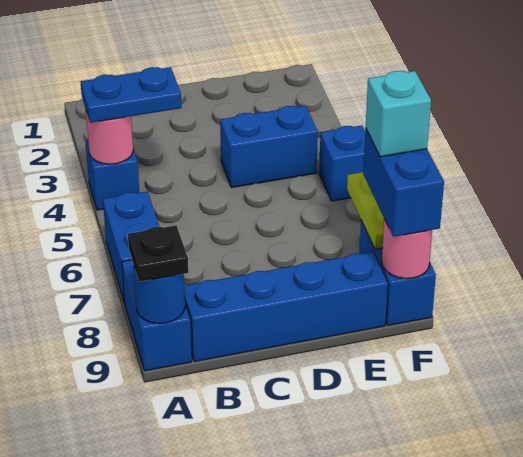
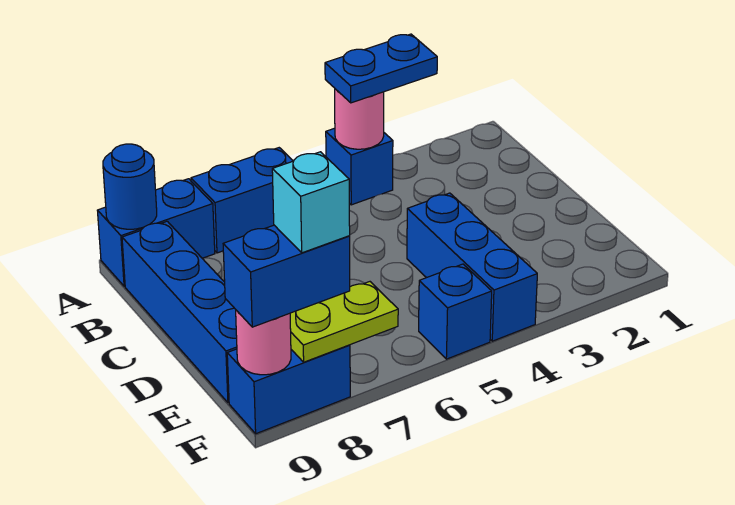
blue 1x2 plate [81,67,182,123] -> blue 1x2 plate turned to [325,34,437,103]
black 1x1 plate [128,225,188,282] -> none
blue 1x2 brick [220,106,318,188] -> blue 1x3 brick [407,193,537,341]

